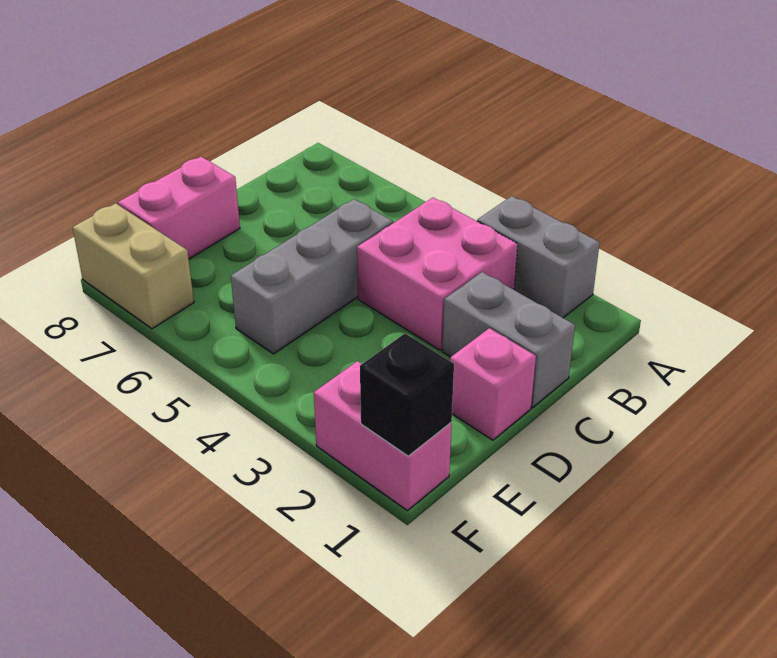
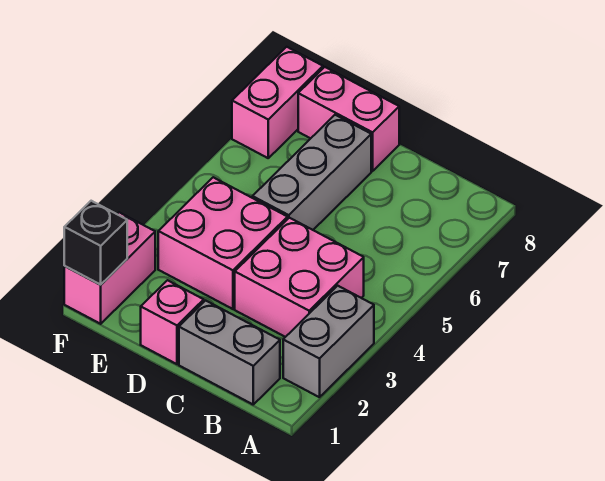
grey 1x2 brick [443,272,575,408] -> grey 1x2 brick turned to [179,301,280,404]
grey 1x3 brick [231,199,393,354] -> grey 1x3 brick turned to [253,115,371,230]
none -> pink 2x2 brick [158,177,288,309]
tan 1x2 brick [73,203,194,329] -> pink 1x2 brick [232,47,323,158]

